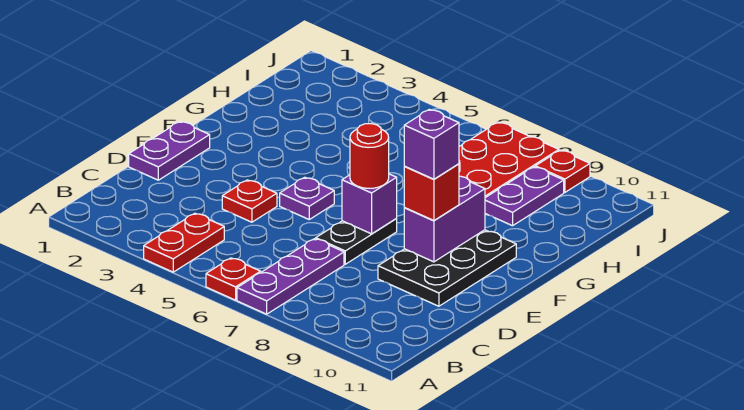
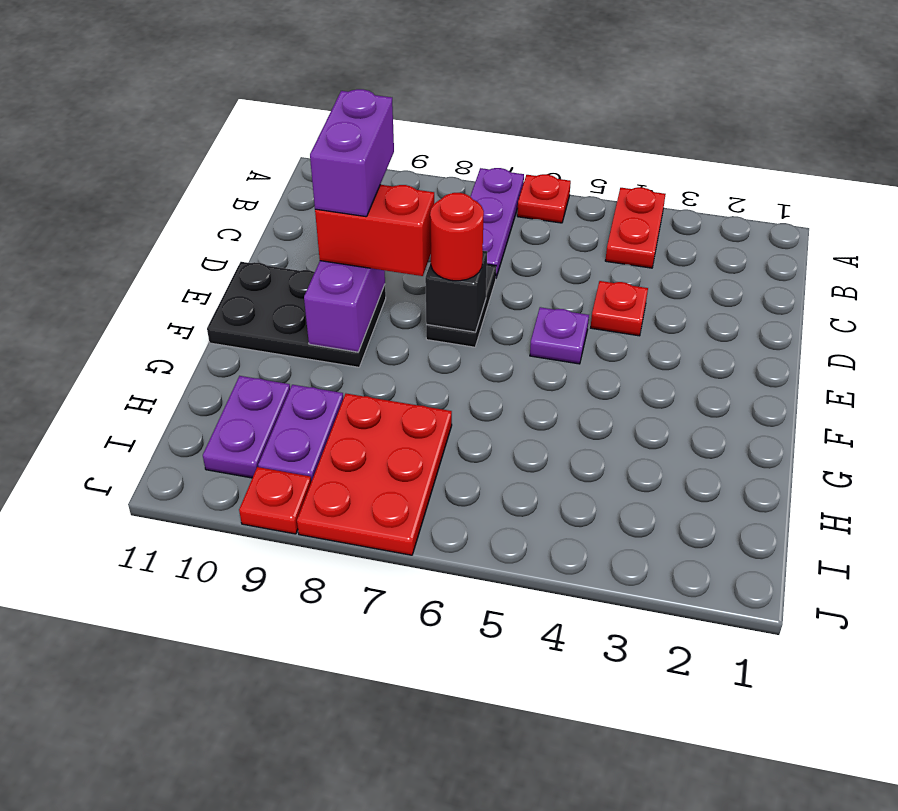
purple 1x2 plate [129,121,210,180] -> purple 1x2 plate moved to [203,376,290,478]
black 2x3 plate [378,230,516,306] -> black 2x3 plate turned to [207,262,386,367]
purple 1x1 brick [342,174,397,234] -> black 1x1 brick [425,251,487,332]
red 1x1 brick [404,164,459,221] -> red 1x2 brick [315,185,434,276]
purple 1x1 brick [404,109,459,179] -> purple 1x2 brick [310,89,394,217]

